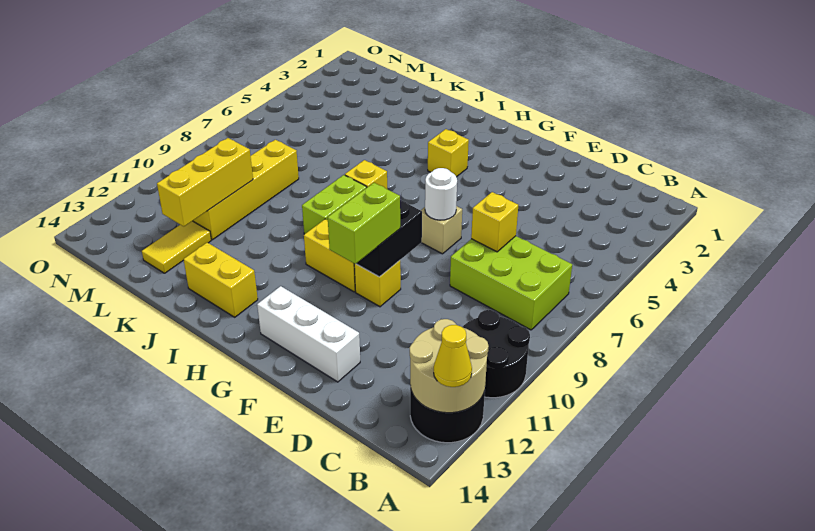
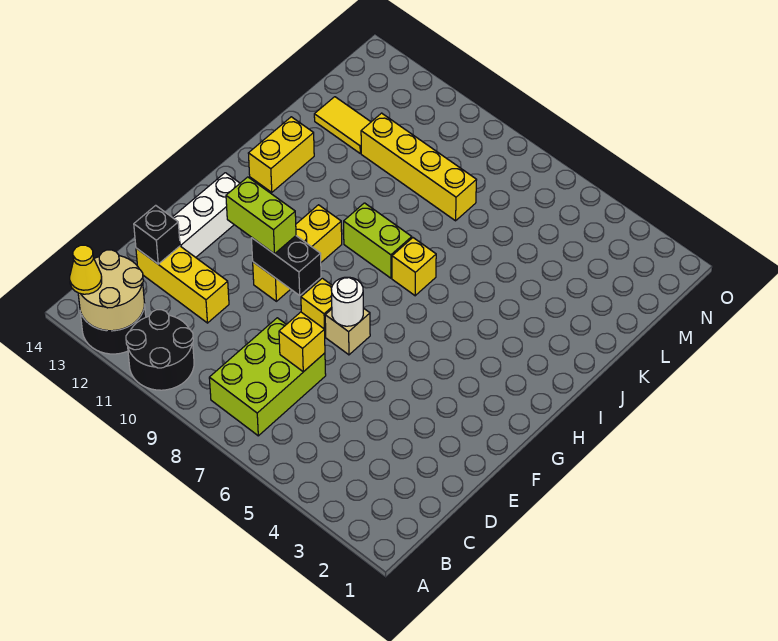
none -> black 1x1 brick [134,205,180,264]
yellow 1x1 brick [428,129,469,177] -> yellow 1x1 brick moved to [301,278,332,336]
yellow 1x3 brick [157,138,253,226] -> yellow 1x3 brick moved to [136,246,229,323]

